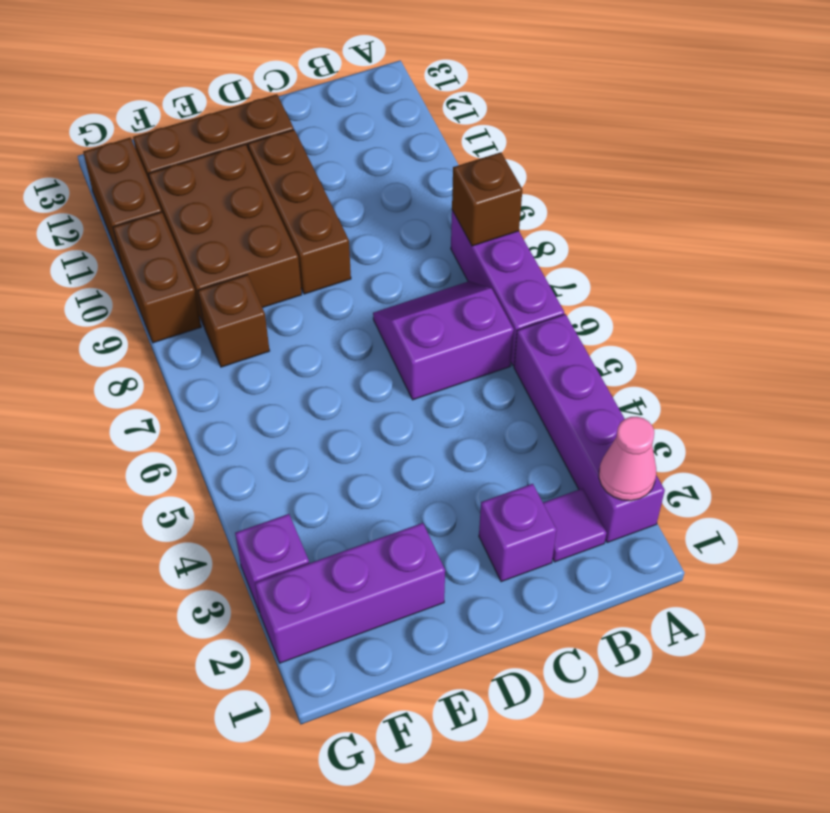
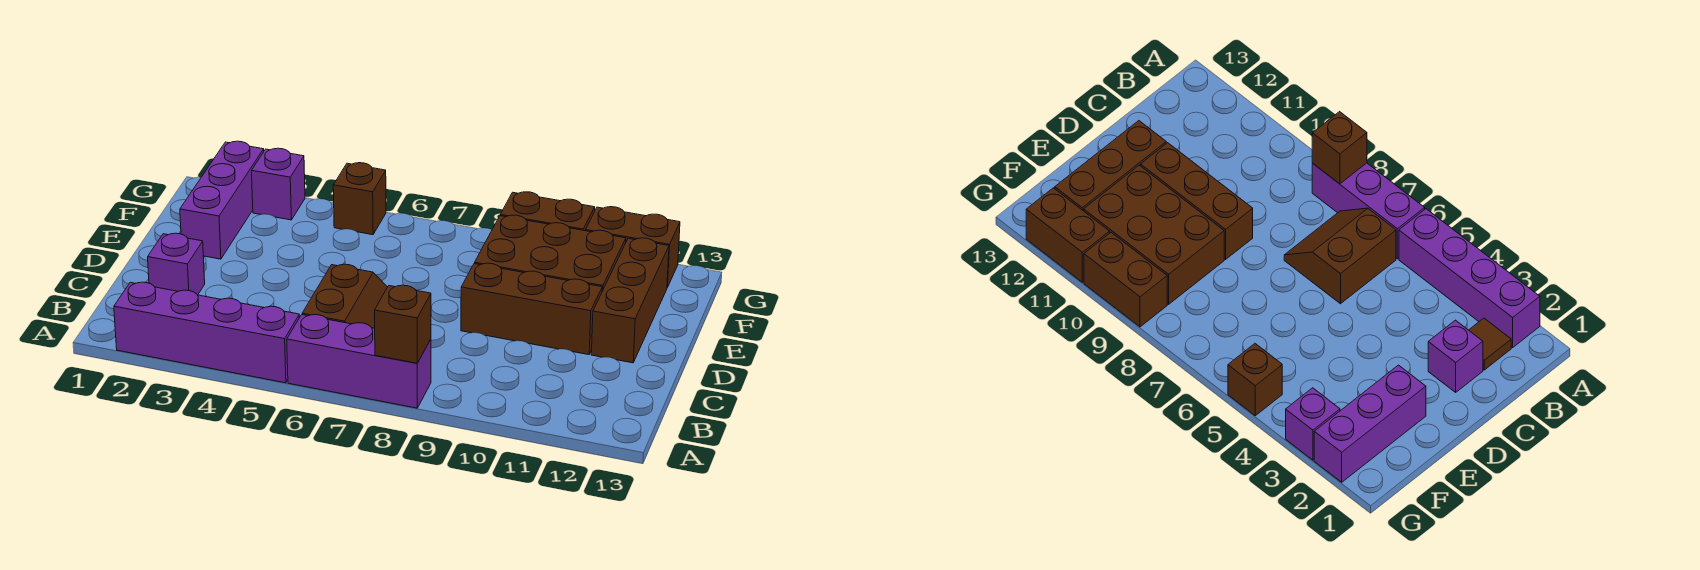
pink 1x1 cone [599,417,656,501] -> none
purple 1x1 tile [543,488,607,562] -> brown 1x1 tile [1469,318,1511,370]
purple 2x2 slope [373,281,514,400] -> brown 2x2 slope [302,264,387,328]
brown 1x1 brick [198,275,270,367] -> brown 1x1 brick moved to [333,163,386,235]

